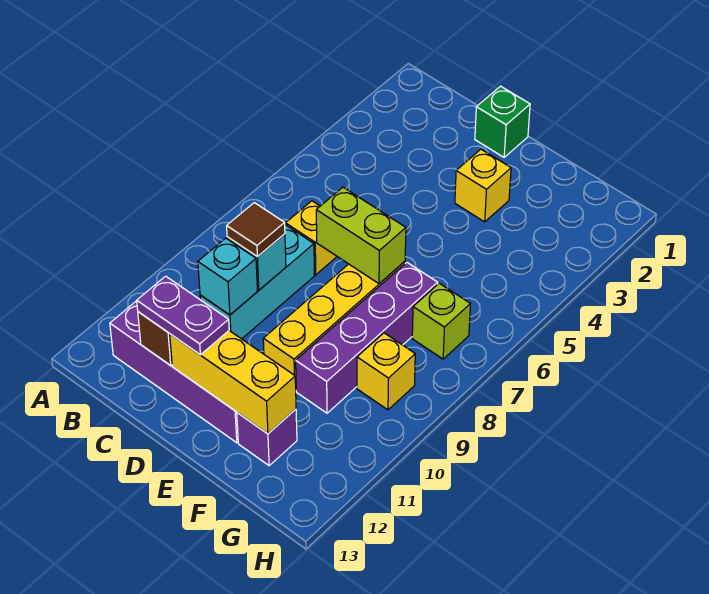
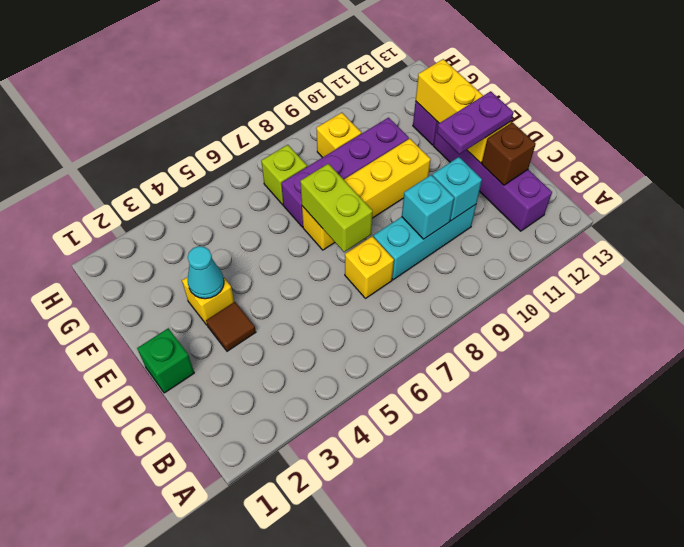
brown 1x1 tile [227,203,285,257] -> brown 1x1 tile moved to [206,302,256,351]
purple 1x2 plate [137,276,229,355] -> purple 1x2 plate turned to [437,91,514,154]
none -> cyan 1x1 cone [188,246,224,299]

